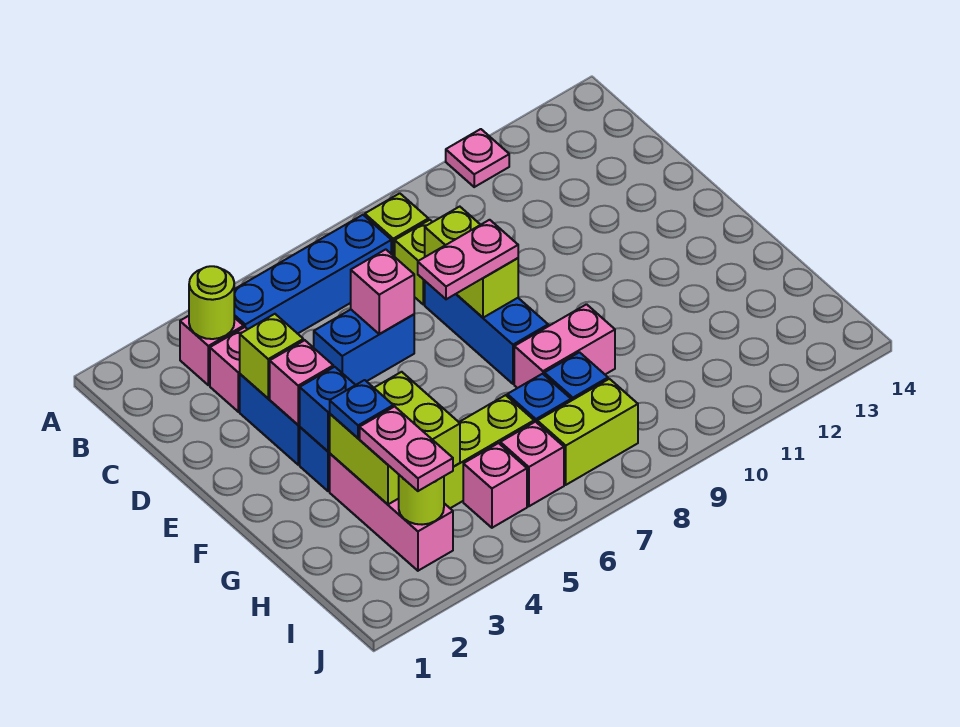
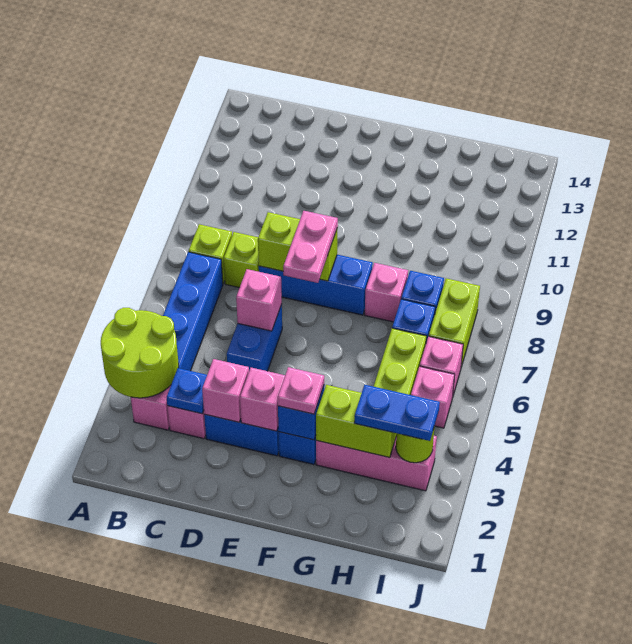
pink 1x1 plate [446,129,509,187] -> pink 1x1 plate moved to [278,367,324,414]
lime 1x1 round brick [189,266,234,339] -> lime 2x2 round brick [101,308,179,398]
lime 1x1 brick [240,314,303,398] -> pink 1x1 brick [202,359,249,422]
lime 2x2 brick [330,372,460,504] -> lime 1x2 brick [316,385,397,458]
blue 1x1 plate [330,380,393,438] -> blue 1x1 plate moved to [167,368,207,414]
pink 1x2 brick [514,304,615,388] -> pink 1x1 brick [365,263,408,322]
pink 1x2 plate [360,406,453,491] -> blue 1x2 plate [354,385,440,441]

